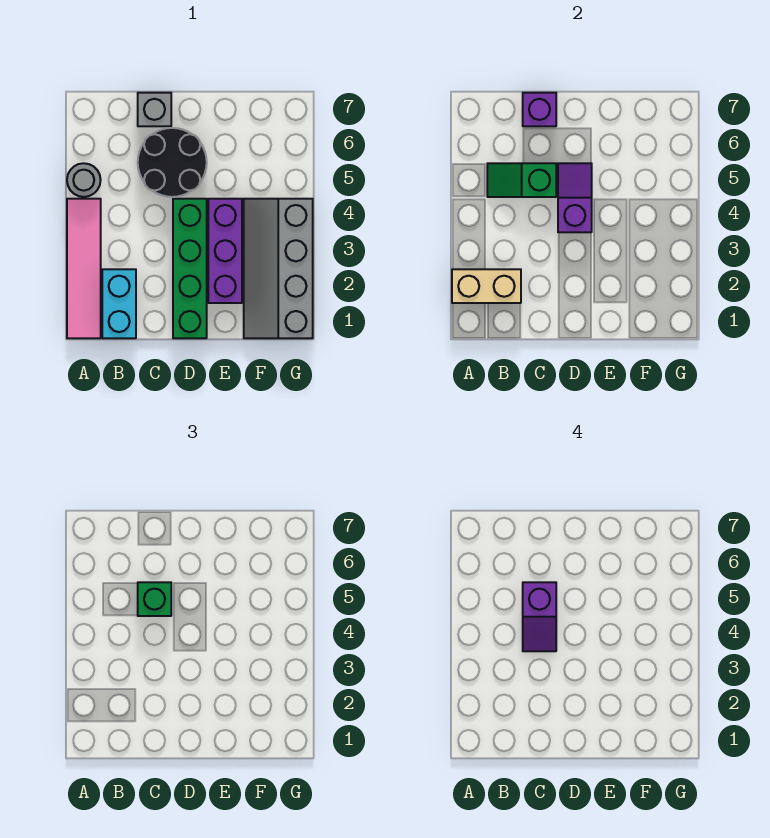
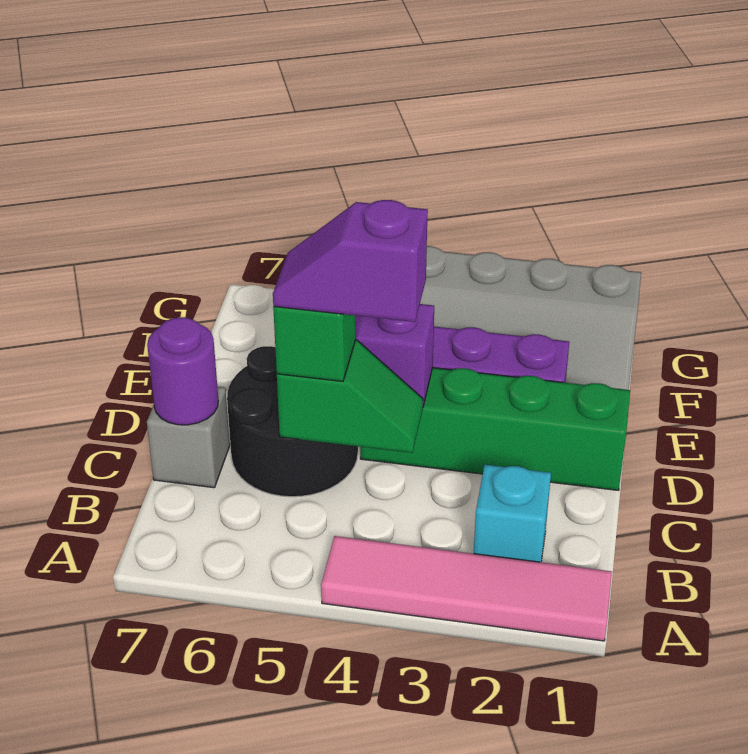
tan 1x2 brick [452,269,521,303] -> none
grey 1x1 round brick [67,163,101,197] -> none
cyan 1x2 brick [102,269,136,338] -> cyan 1x1 brick [474,465,551,562]
green 1x2 slope [487,163,556,197] -> green 1x2 slope turned to [277,340,423,453]
purple 1x2 slope [523,582,556,651] -> purple 1x2 slope turned to [273,200,428,322]
purple 1x1 brick [523,93,556,126] -> purple 1x1 round brick [147,317,218,425]

